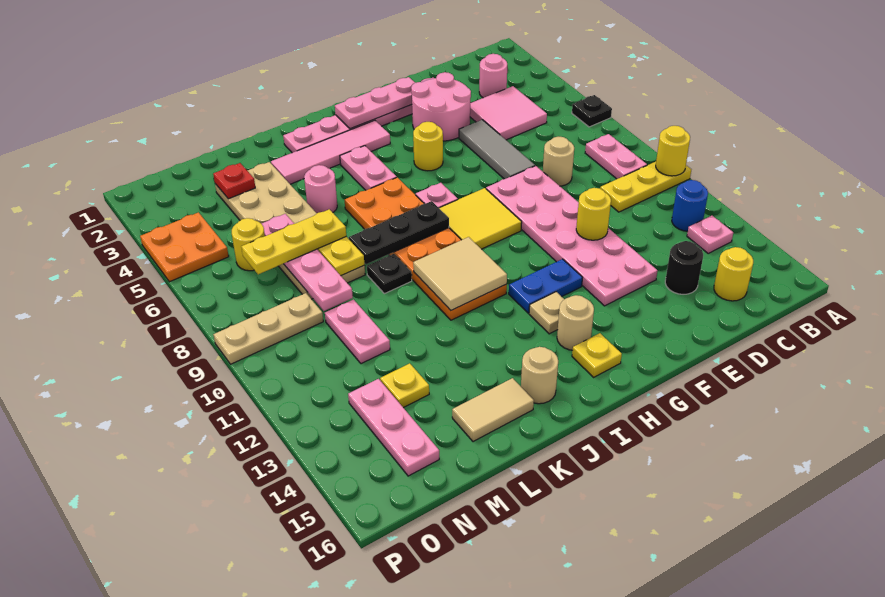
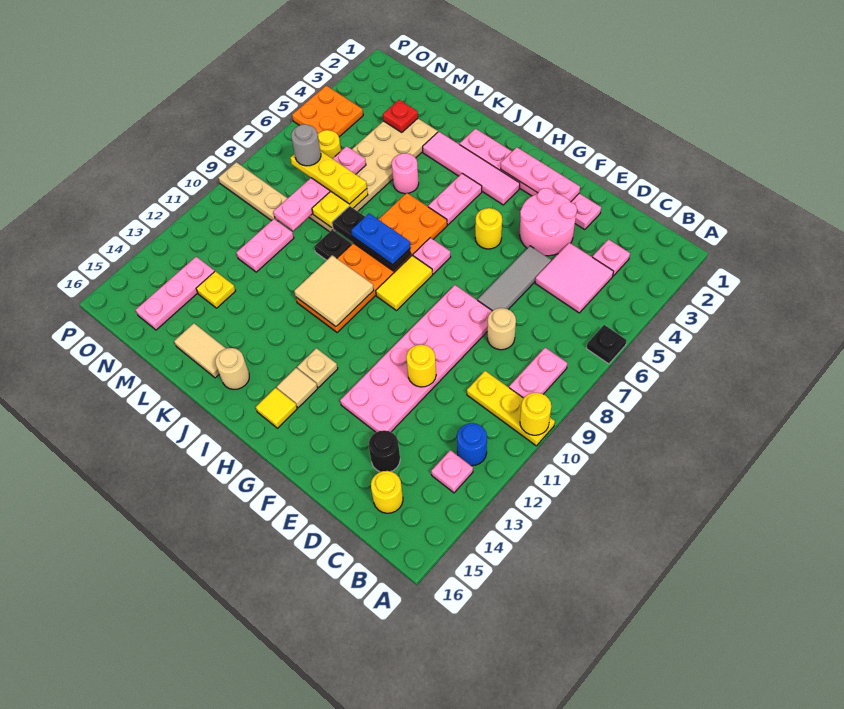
pink 1x1 round brick [479,54,507,98] -> pink 1x1 plate [593,239,630,276]
yellow 2x2 tile [439,188,522,249] -> yellow 1x2 tile [376,255,433,311]
blue 1x2 plate [509,259,583,313] -> blue 1x2 plate moved to [351,213,411,265]
tan 1x1 round brick [557,295,594,350] -> tan 1x1 tile [277,368,318,408]
yellow 1x1 plate [572,333,622,377] -> yellow 1x1 tile [256,388,297,428]
none -> grey 1x1 round brick [291,124,321,166]

